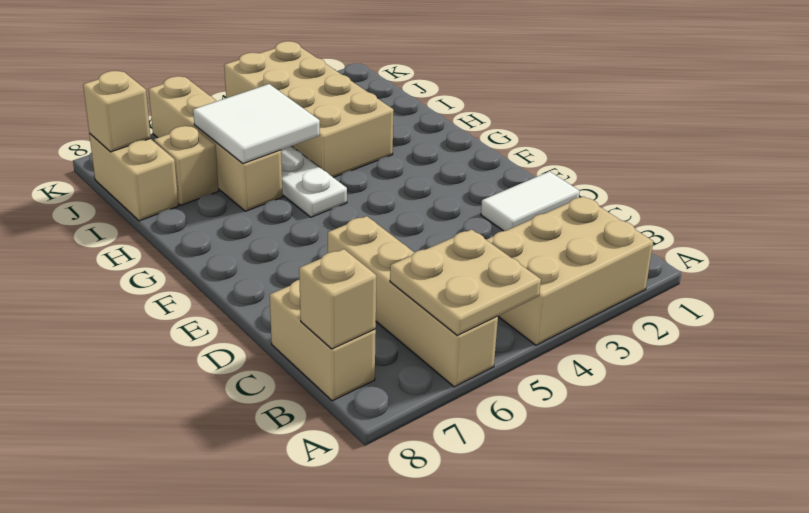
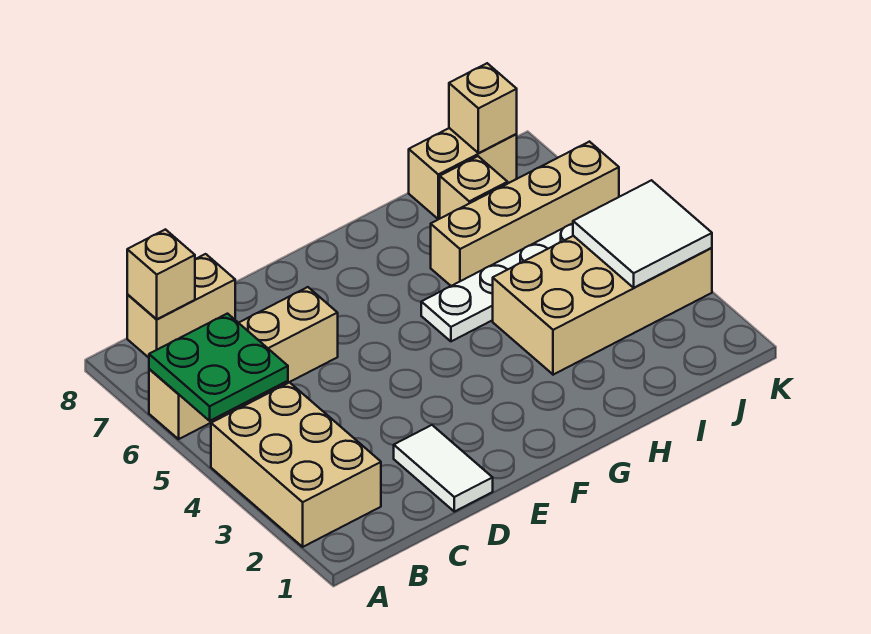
tan 2x2 plate [390,229,541,335] -> green 2x2 plate [149,314,288,421]
white 2x2 tile [193,84,320,164] -> white 2x2 tile moved to [573,180,712,288]

